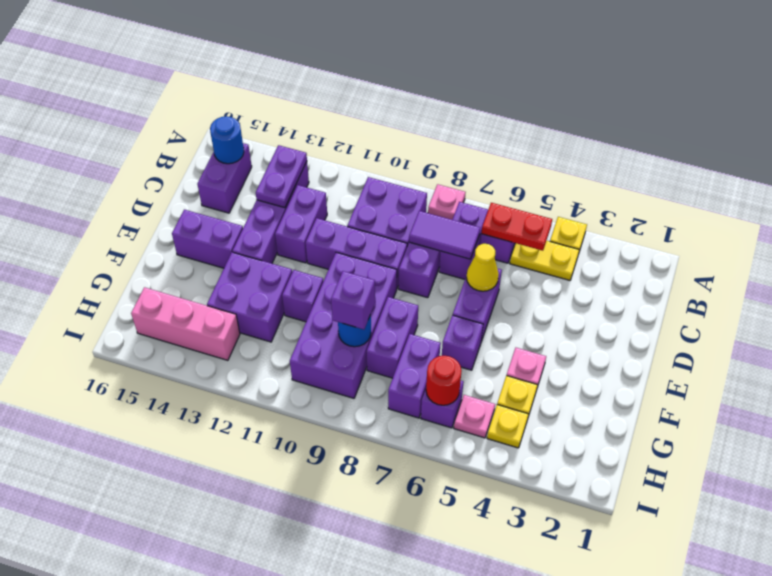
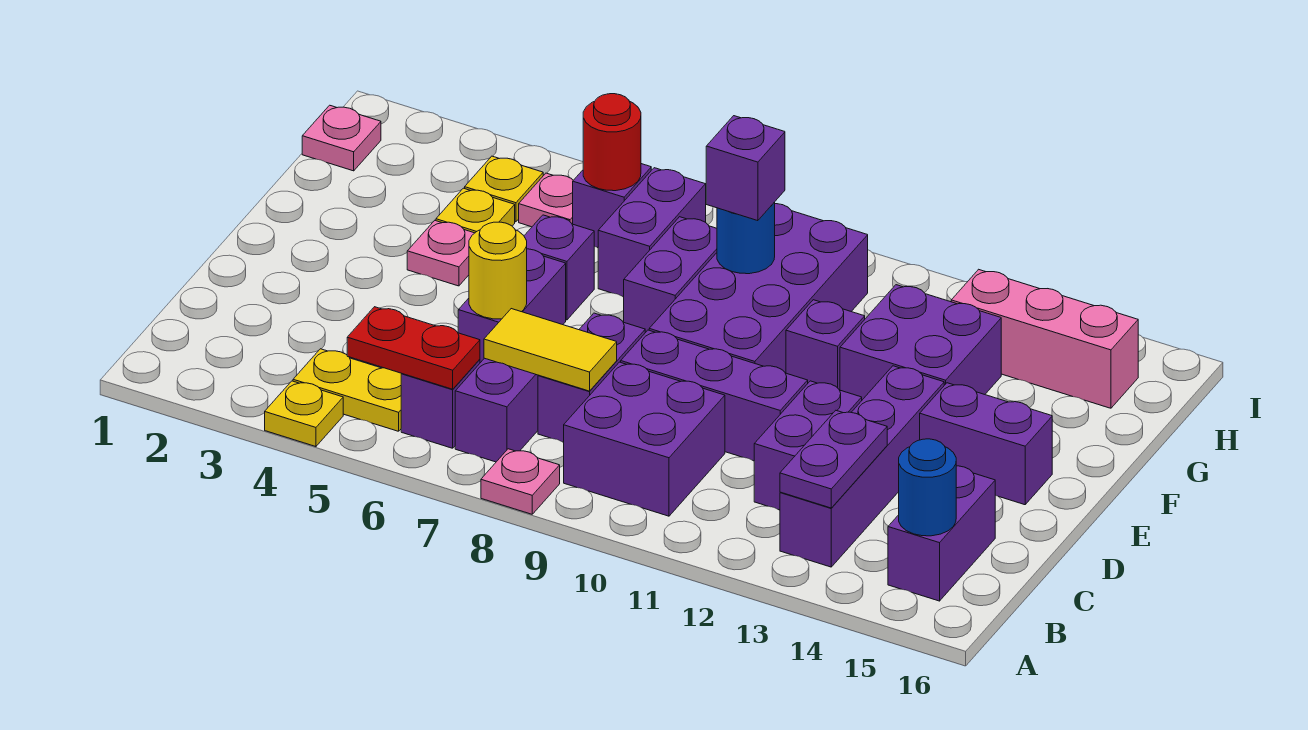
purple 1x2 tile [409,211,480,259] -> yellow 1x2 tile [484,309,617,391]
yellow 1x1 cone [467,244,499,291] -> yellow 1x1 round brick [469,222,527,319]
none -> pink 1x1 plate [302,105,381,171]

